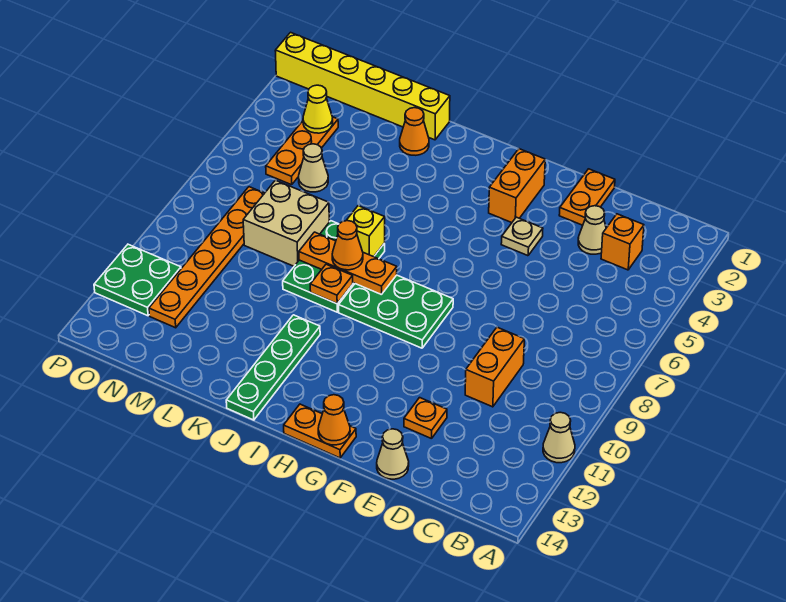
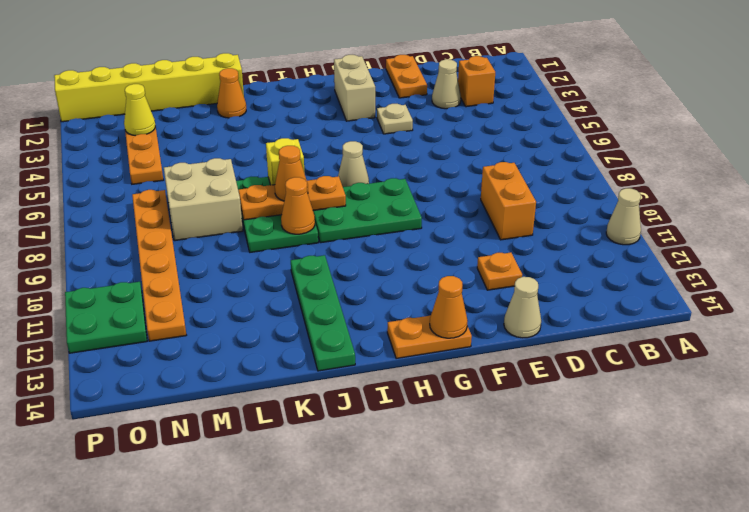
orange 1x2 brick [489,149,545,223] -> tan 1x2 brick [334,55,375,121]
orange 1x1 plate [310,264,353,304] -> orange 1x1 cone [281,177,315,234]
tan 1x1 cone [299,144,328,192] -> tan 1x1 cone moved to [338,141,369,187]

